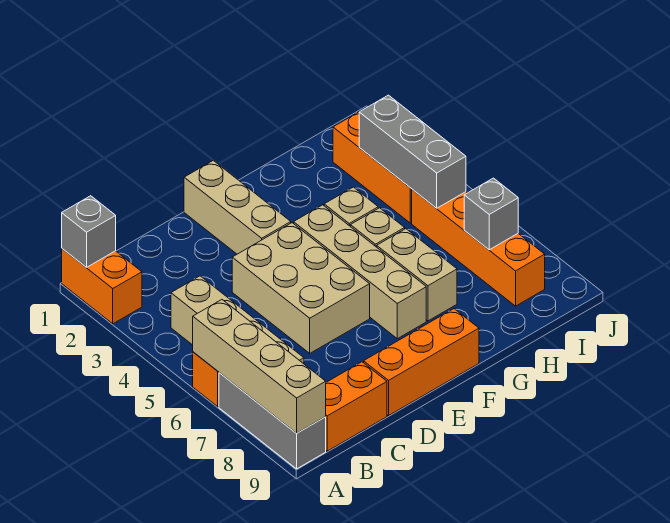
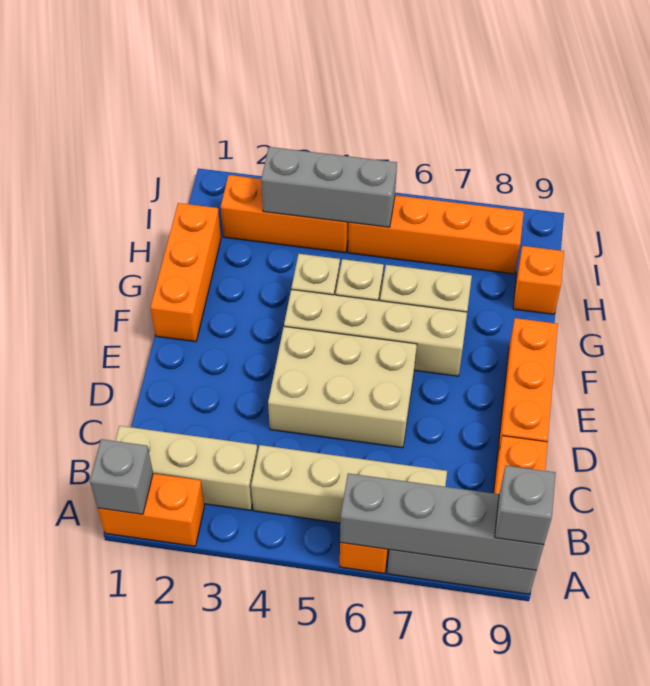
tan 1x4 brick [193,300,326,433] -> grey 1x4 brick [340,473,544,570]
tan 1x3 brick [184,160,291,254] -> tan 1x3 brick moved to [115,426,258,510]
none -> orange 1x3 brick [151,203,221,342]
none -> orange 1x1 brick [513,246,564,314]
grey 1x1 brick [464,178,518,250] -> grey 1x1 brick moved to [495,466,556,545]

